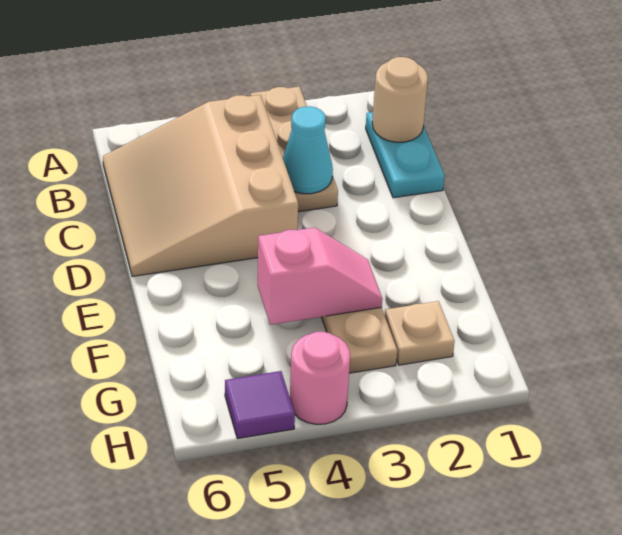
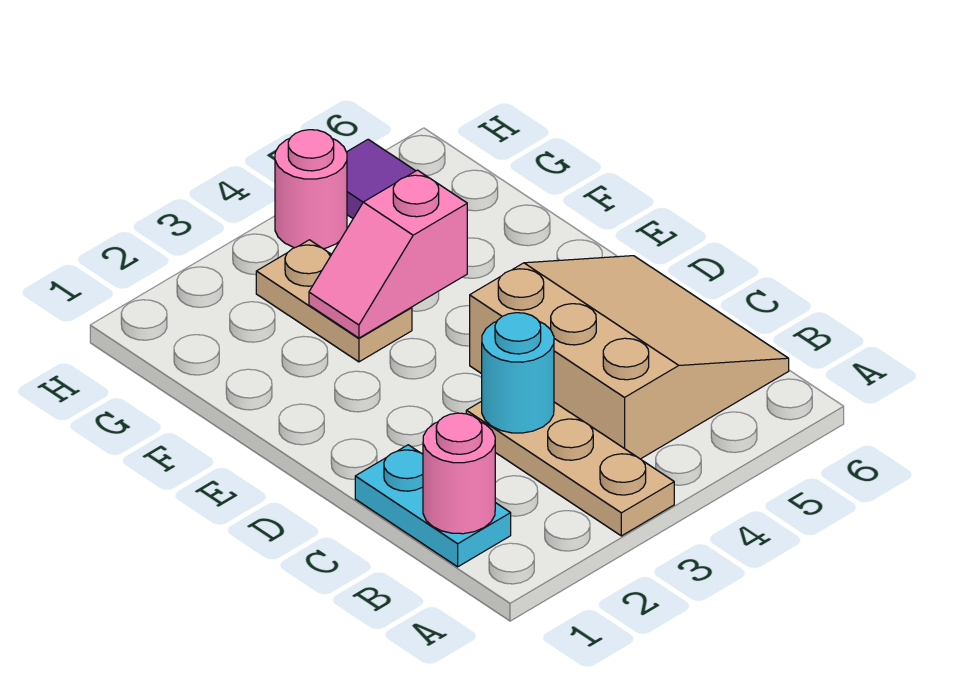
tan 1x1 round brick [372,57,428,142] -> pink 1x1 round brick [423,413,495,534]
cyan 1x1 cone [283,106,333,194] -> cyan 1x1 round brick [482,313,554,433]
tan 1x1 plate [385,301,455,365] -> none

